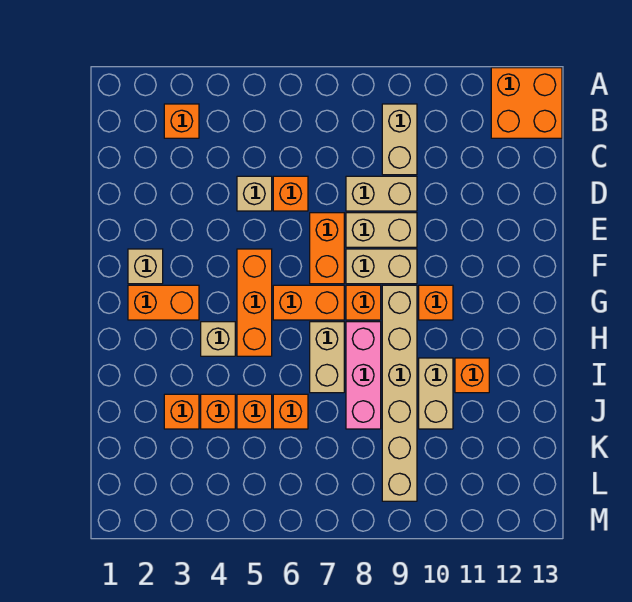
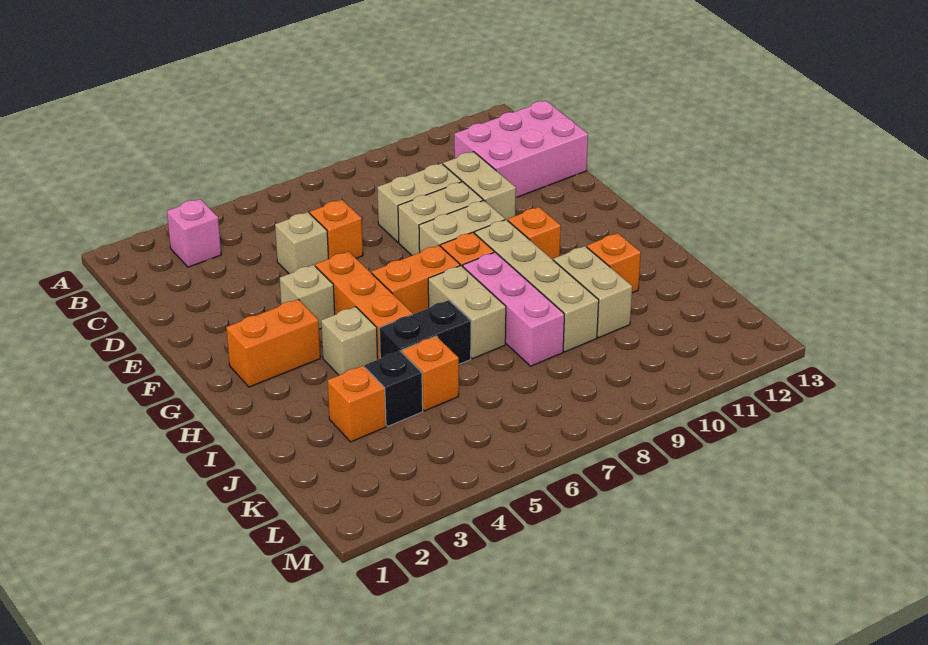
orange 2x2 brick [491,68,562,138] -> none
orange 1x1 brick [164,104,199,138] -> pink 1x1 brick [167,199,221,267]
tan 1x2 brick [382,104,417,175] -> tan 1x2 brick moved to [443,152,516,221]
none -> pink 2x3 brick [454,101,588,198]
orange 1x2 brick [310,213,344,284] -> none
tan 1x1 brick [128,249,163,284] -> tan 1x1 brick moved to [280,265,335,329]
tan 1x6 brick [382,285,417,501] -> tan 1x4 brick [475,220,599,352]
none -> black 1x2 brick [379,300,471,364]
orange 1x1 brick [201,394,235,429] -> black 1x1 brick [365,351,423,426]
orange 1x1 brick [273,394,308,429] -> none

